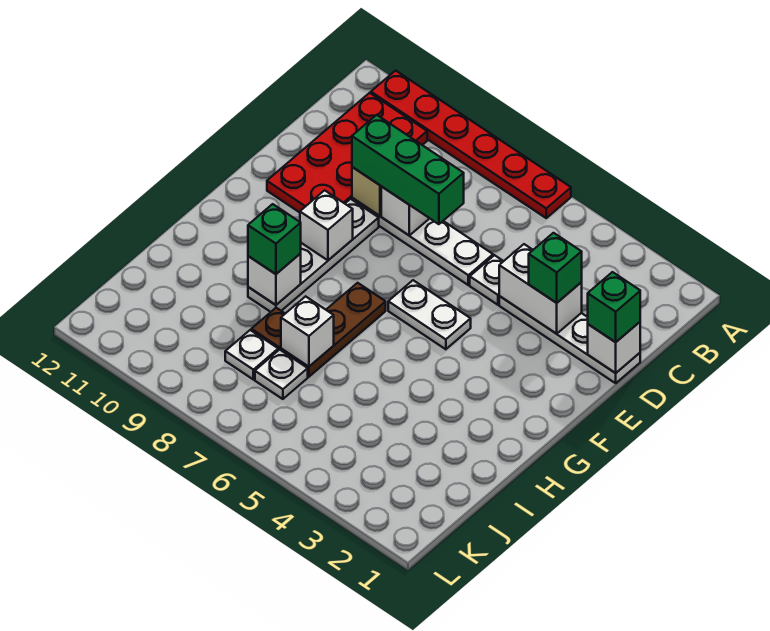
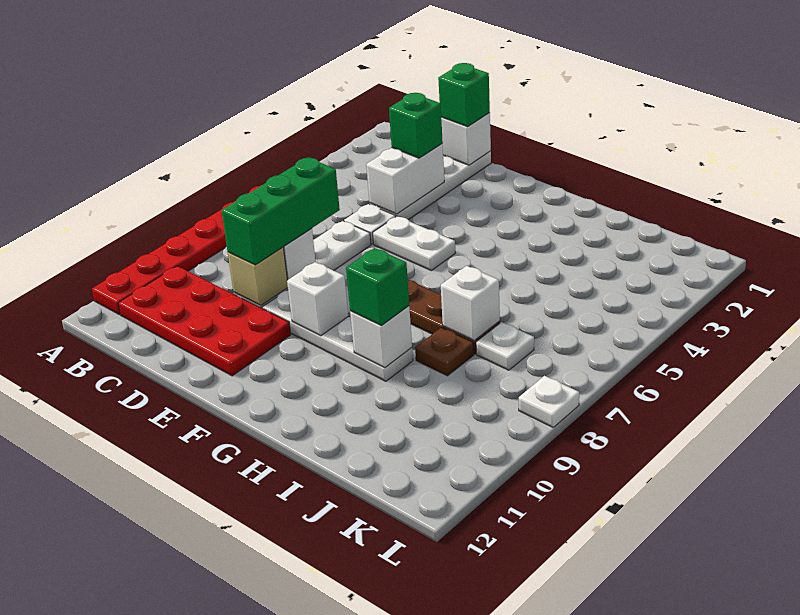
white 1x2 plate [388,280,471,349] -> white 1x2 plate turned to [373,216,455,270]
white 1x1 plate [225,330,278,379] -> white 1x1 plate moved to [519,376,579,427]

